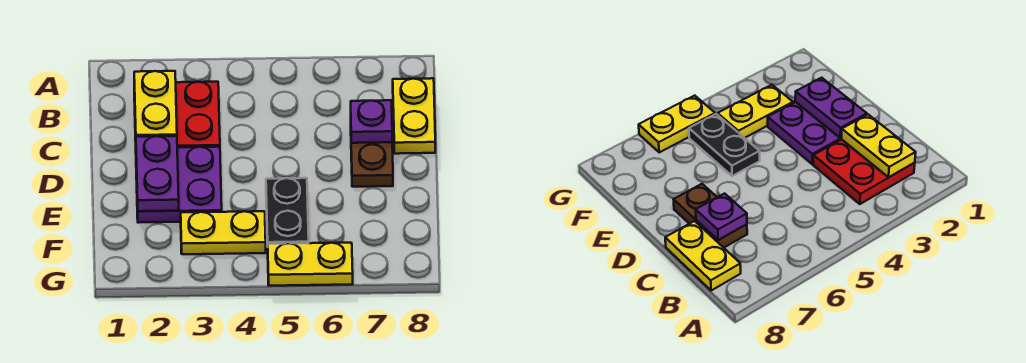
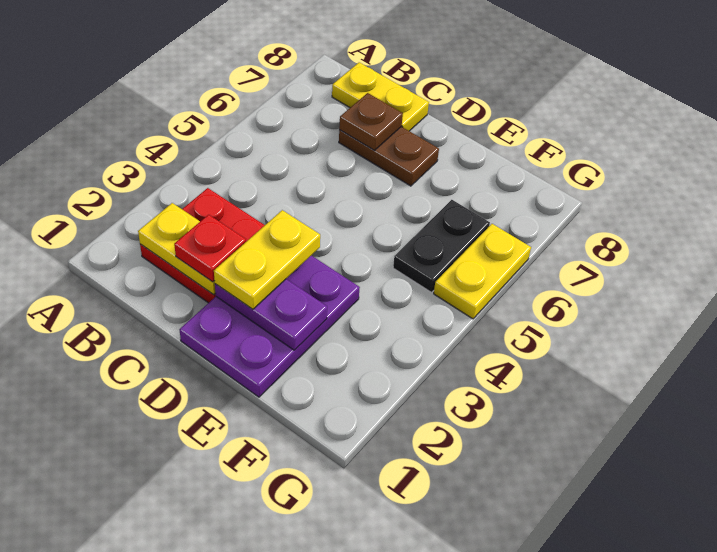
none -> red 1x1 plate [174,215,246,282]
purple 1x1 plate [351,100,392,143] -> brown 1x1 plate [339,93,403,150]
purple 2x2 plate [136,147,222,223] -> purple 2x3 plate [180,256,360,397]
black 1x2 plate [266,178,309,247] -> black 1x2 plate turned to [393,200,490,292]
yellow 1x2 plate [181,211,266,254] -> yellow 1x2 plate moved to [214,210,320,309]

